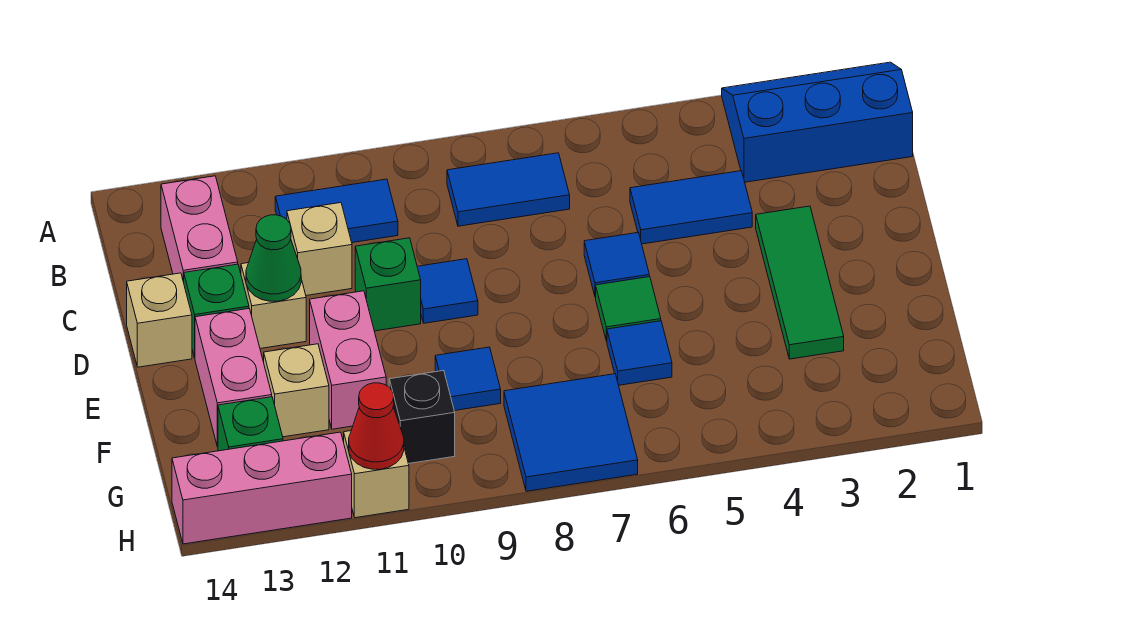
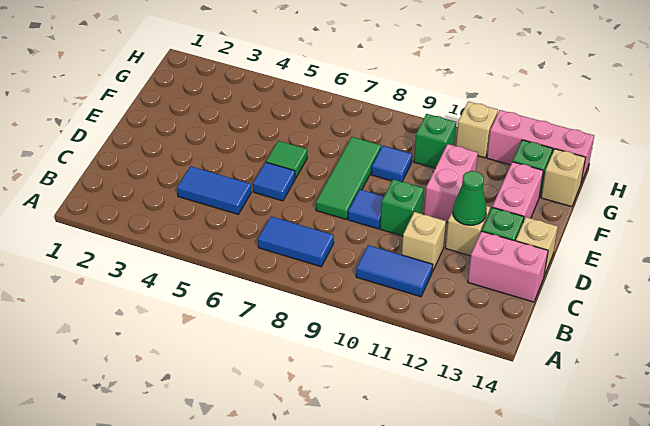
blue 2x3 slope [722,62,913,182] -> none
pink 1x2 brick [161,176,238,282] -> pink 1x2 brick turned to [468,231,548,302]
green 1x3 tile [756,206,844,359] -> green 1x3 tile moved to [316,137,381,219]
blue 1x1 tile [607,321,672,385] -> none
tan 1x1 brick [264,344,329,437] -> tan 1x1 brick moved to [541,149,586,207]
blue 2x2 tile [504,374,638,491] -> none
black 1x1 brick [389,370,455,464] -> green 1x1 brick [414,114,456,168]
red 1x1 cone [349,383,404,469] -> none

